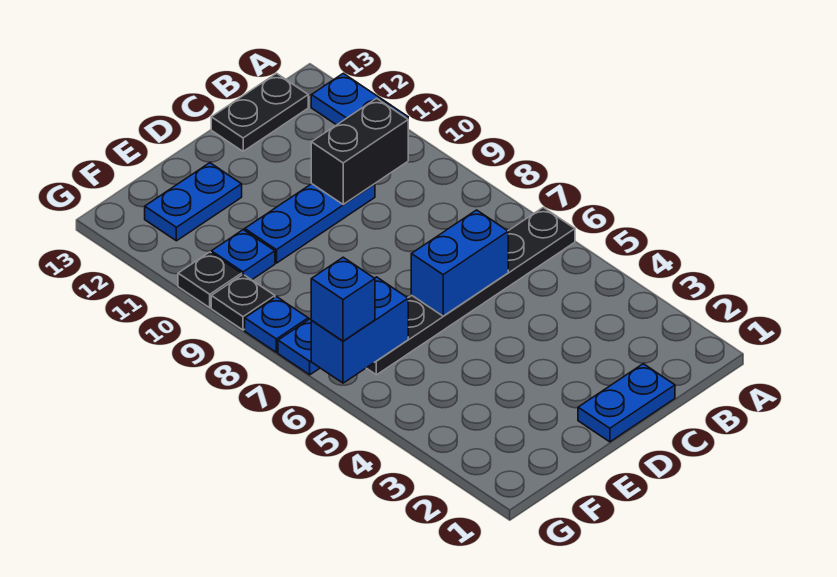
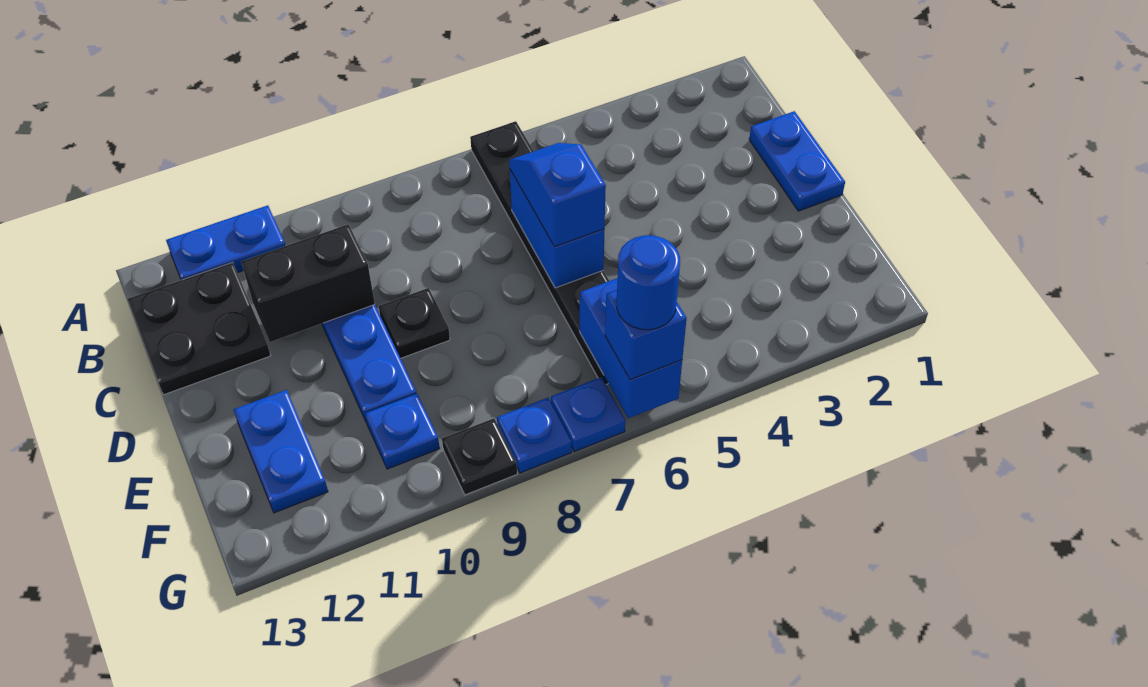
black 1x2 brick [311,98,408,205] -> black 1x2 brick turned to [241,224,375,342]
black 1x2 plate [211,73,308,151] -> black 2x2 plate [128,262,271,395]
none -> blue 1x2 slope [509,143,606,247]
none -> blue 1x1 round brick [617,235,680,330]
black 1x1 plate [178,252,242,308] -> black 1x1 plate moved to [379,288,450,358]

